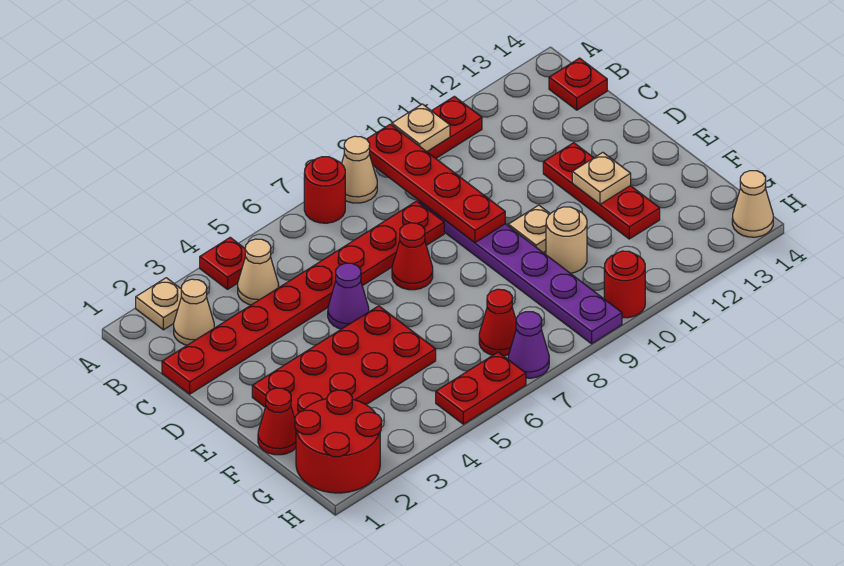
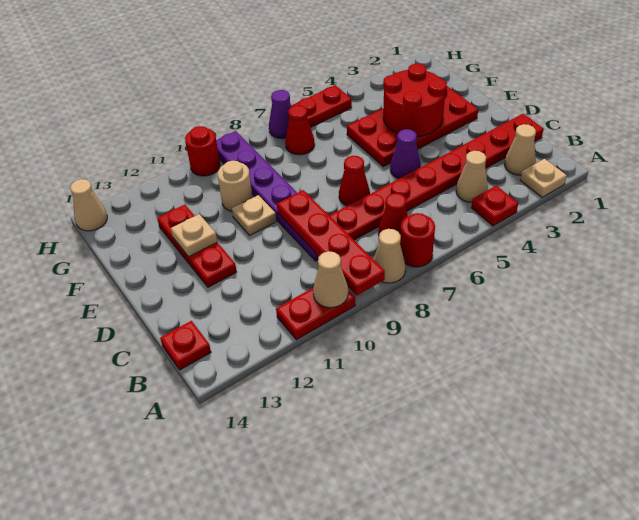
tan 1x1 plate [392,104,450,152] -> tan 1x1 cone [313,251,348,308]
red 1x1 cone [258,388,296,455] -> red 1x1 cone moved to [378,193,408,235]
red 2x2 round brick [295,390,381,493] -> red 2x2 round brick moved to [383,64,447,136]

